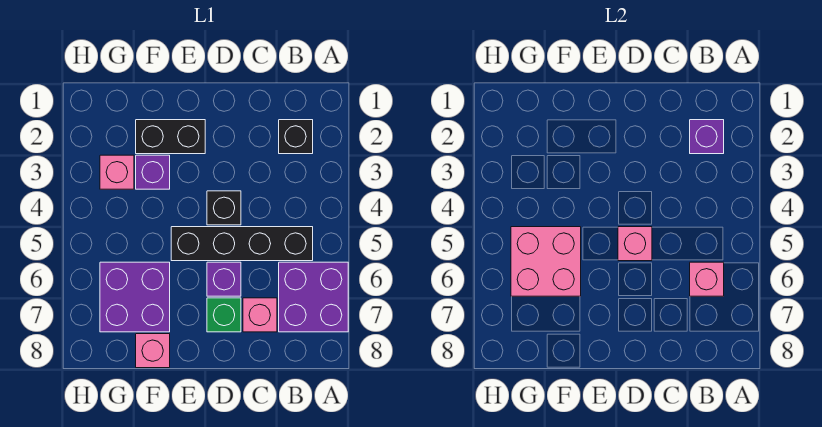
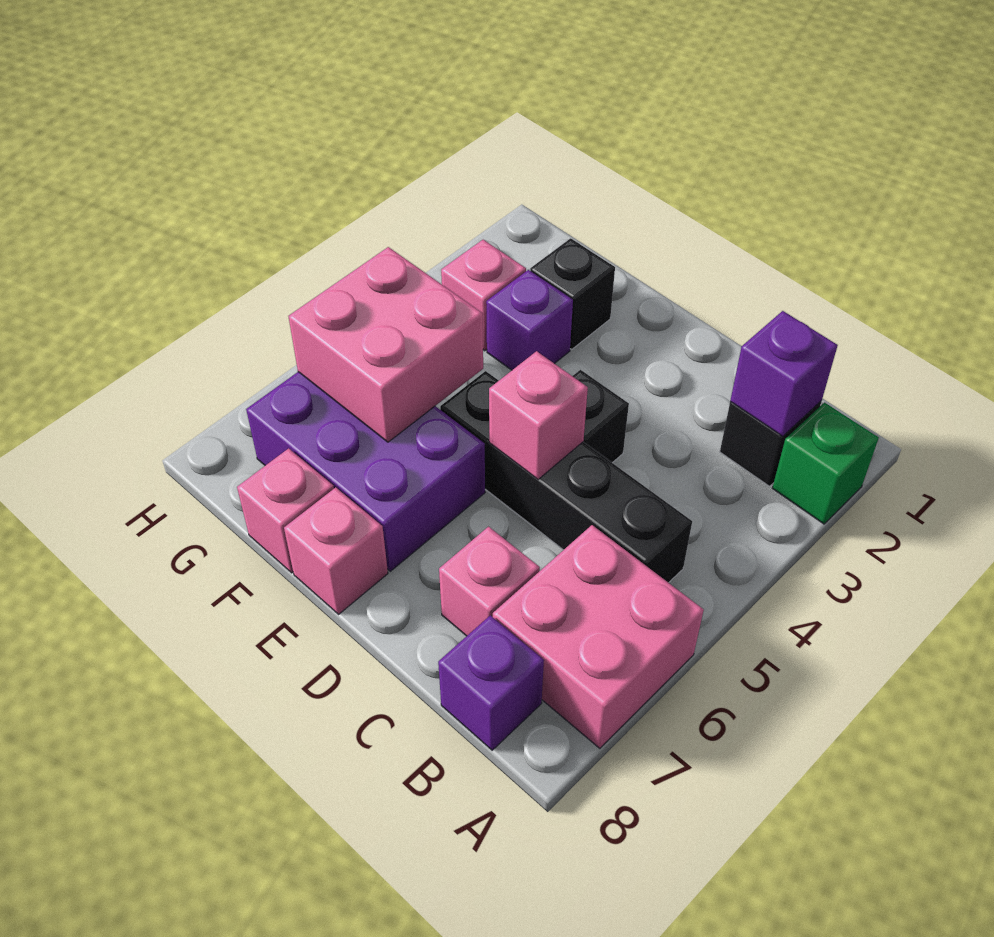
purple 2x2 brick [279,262,348,332] -> pink 2x2 brick [493,525,704,748]
pink 1x1 brick [690,262,724,296] -> pink 1x1 brick moved to [284,487,388,614]
purple 1x1 brick [207,262,241,296] -> purple 1x1 brick moved to [438,615,544,750]
green 1x1 brick [207,298,241,332] -> green 1x1 brick moved to [772,403,879,524]
black 1x2 brick [136,120,205,154] -> black 1x1 brick [530,238,615,349]
purple 2x2 brick [100,262,170,332] -> purple 2x3 brick [246,372,485,571]

